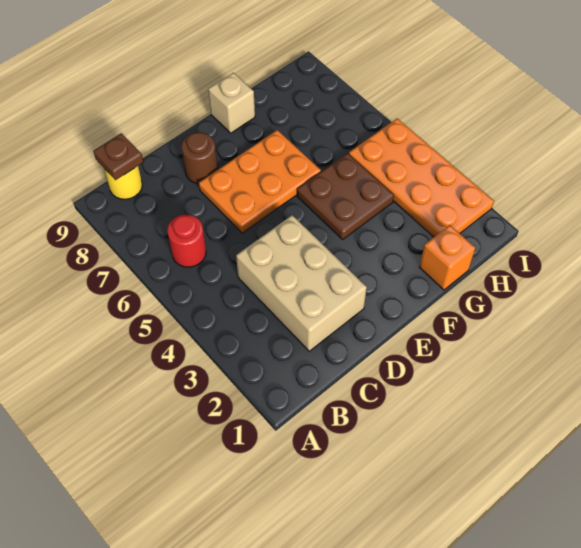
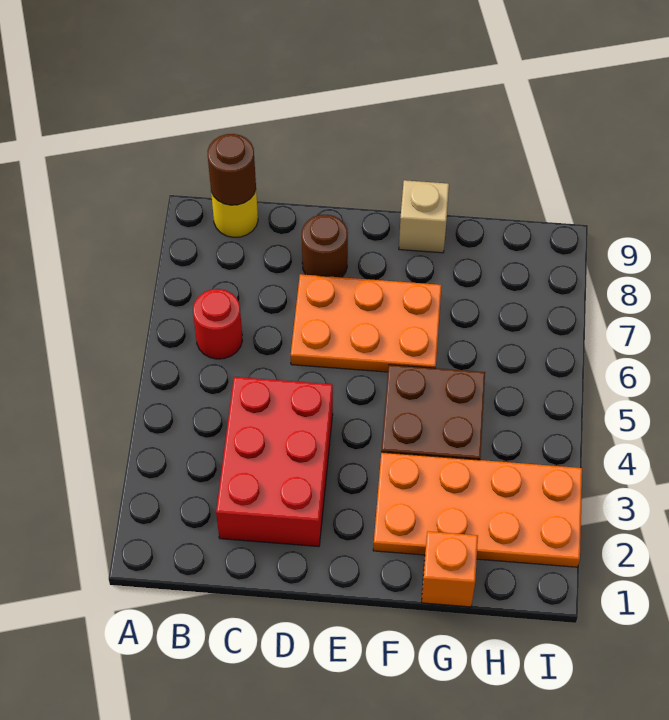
brown 1x1 plate [94,133,143,180] -> brown 1x1 round brick [208,134,256,205]
tan 2x3 brick [236,215,367,351] -> red 2x3 brick [216,377,333,547]
orange 2x4 plate [349,119,494,237] -> orange 2x4 plate turned to [373,452,582,567]

